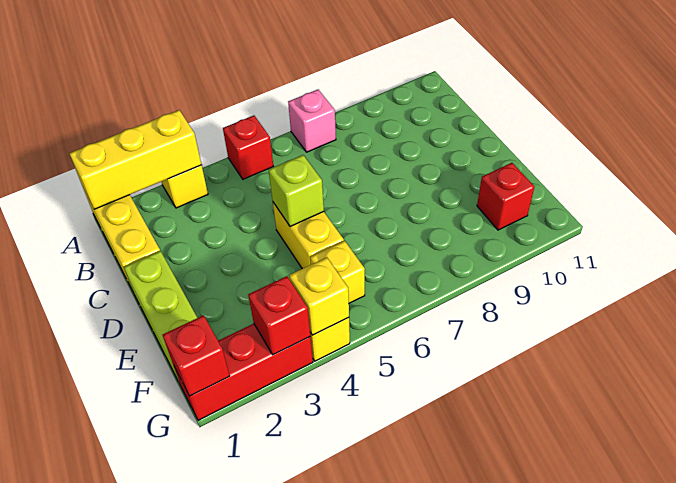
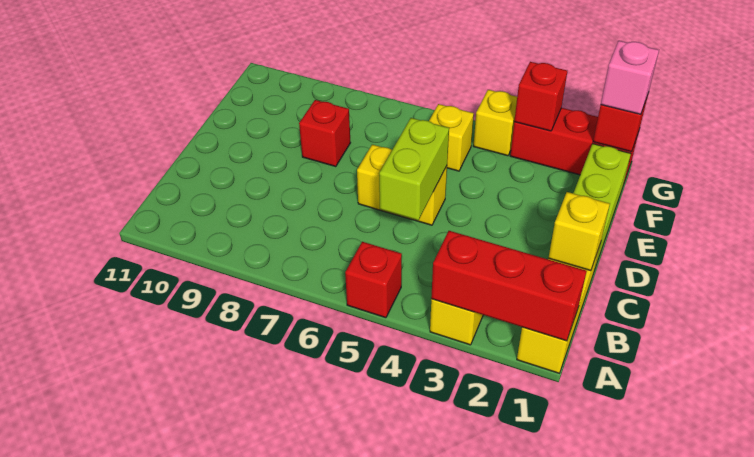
yellow 1x3 brick [69,110,201,209] -> red 1x3 brick [431,231,587,341]
pink 1x1 brick [288,90,336,152] -> pink 1x1 brick moved to [601,41,659,115]
yellow 1x2 brick [273,203,344,269] -> yellow 1x2 brick turned to [357,145,447,225]
lime 1x1 brick [269,155,324,227] -> lime 1x2 brick [379,118,449,220]
red 1x1 brick [477,163,534,230] -> red 1x1 brick moved to [299,100,351,167]
yellow 1x1 brick [289,257,349,335] -> yellow 1x1 brick moved to [548,192,610,271]

